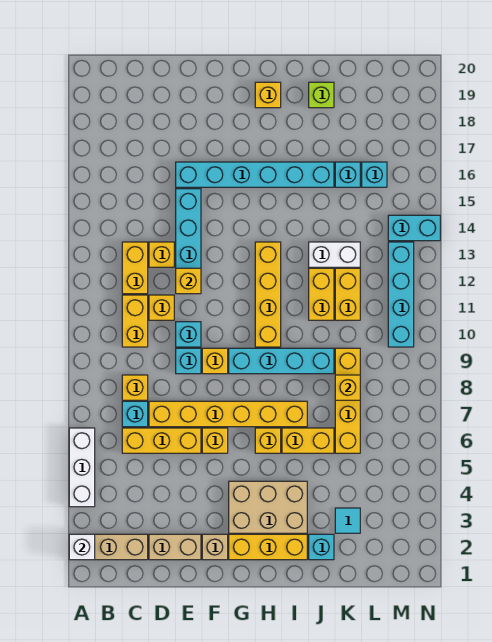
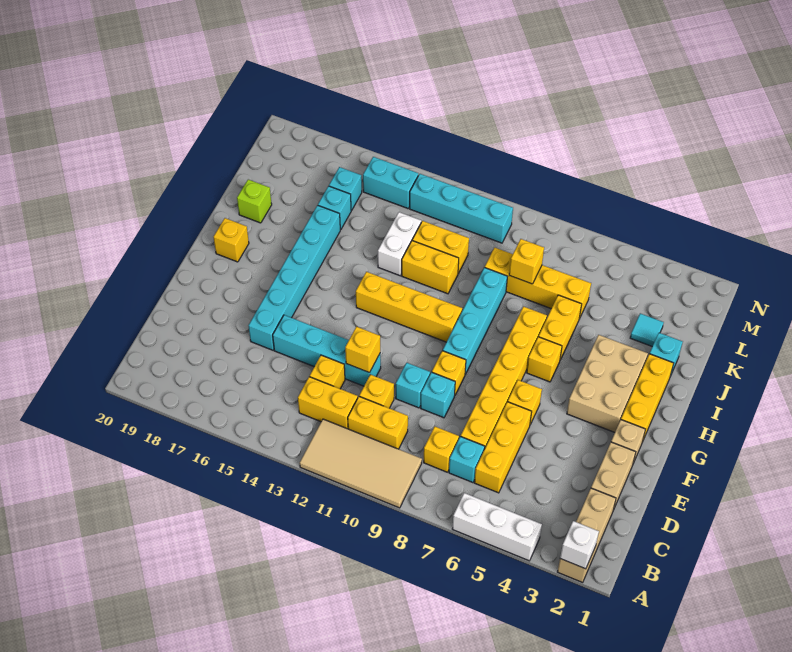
none -> tan 2x4 tile [300,419,422,508]
cyan 1x2 brick [388,215,440,241] -> cyan 1x2 brick turned to [363,157,418,208]

